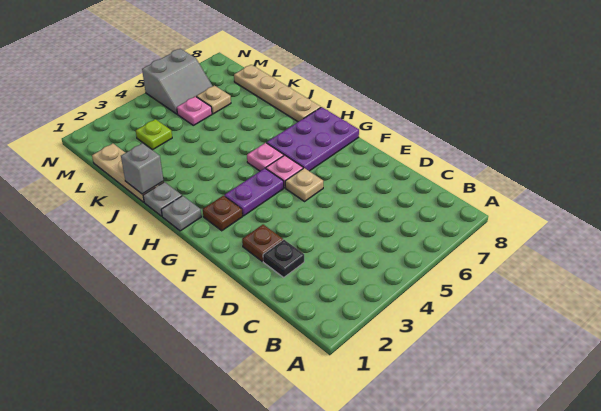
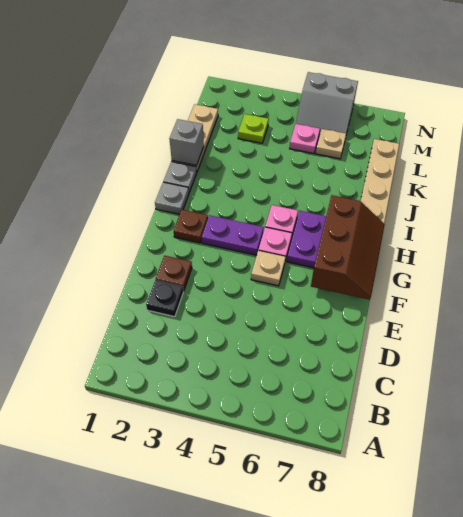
none -> brown 2x3 slope [311,195,385,300]

